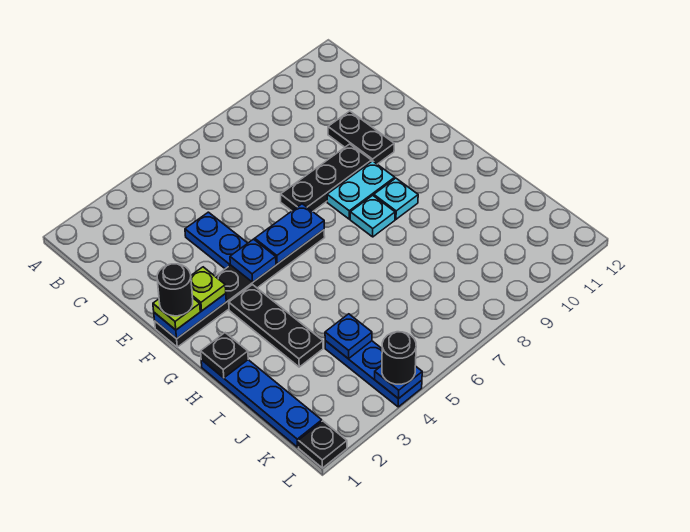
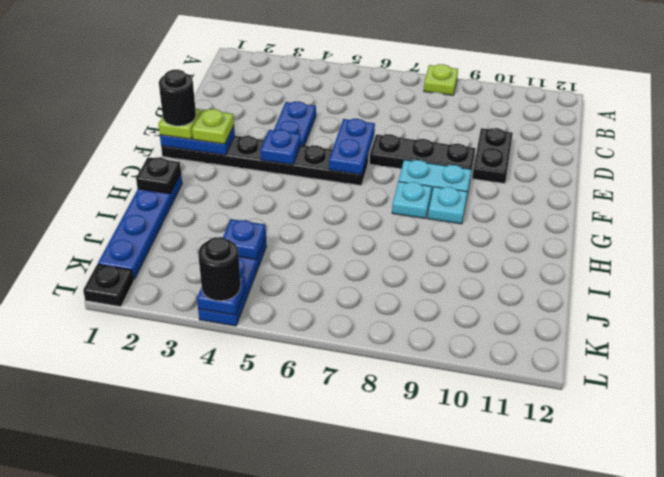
none -> lime 1x1 plate [424,64,458,95]
blue 1x2 plate [255,204,324,264] -> blue 1x2 plate turned to [329,119,375,175]
black 1x3 plate [229,285,323,367] -> none

